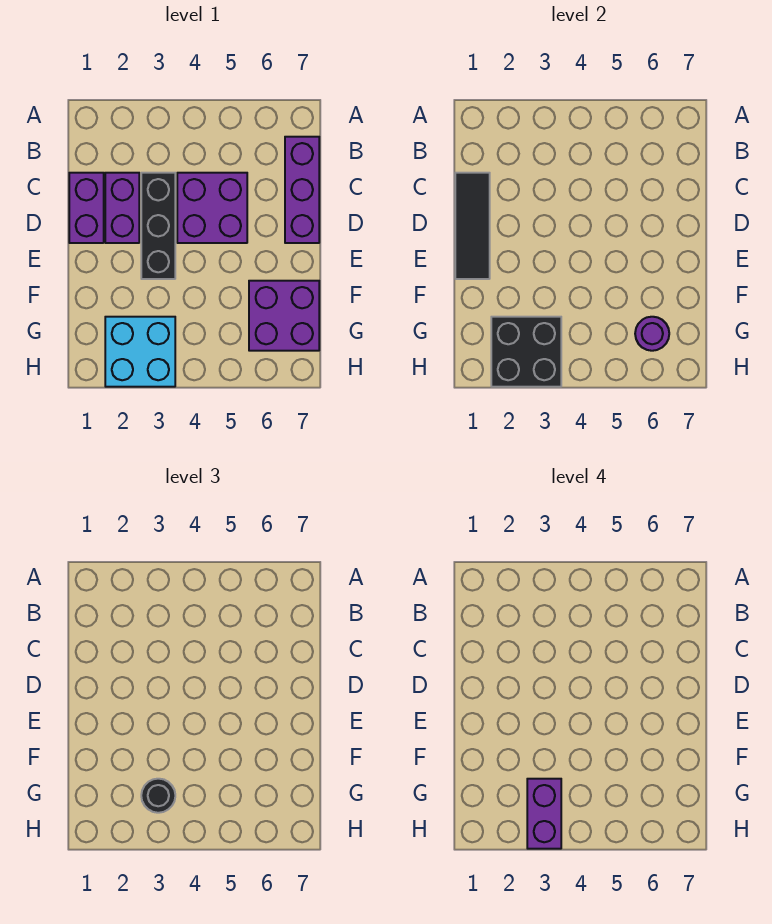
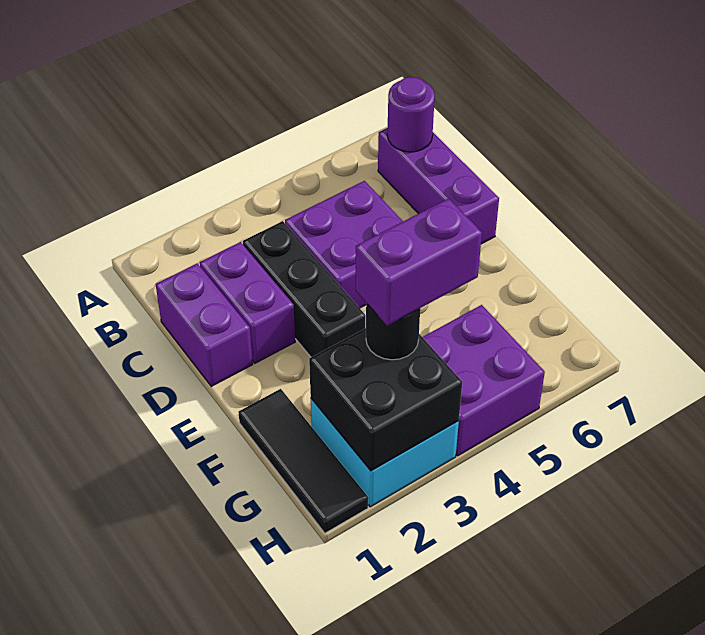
black 1x3 tile [455,173,490,279] -> black 1x3 tile moved to [238,389,368,533]
purple 2x2 brick [249,281,319,351] -> purple 2x2 brick moved to [423,305,545,456]
purple 1x2 brick [527,779,561,849] -> purple 1x2 brick turned to [356,198,482,326]
purple 1x1 round brick [635,317,669,351] -> purple 1x1 round brick moved to [387,77,435,152]

